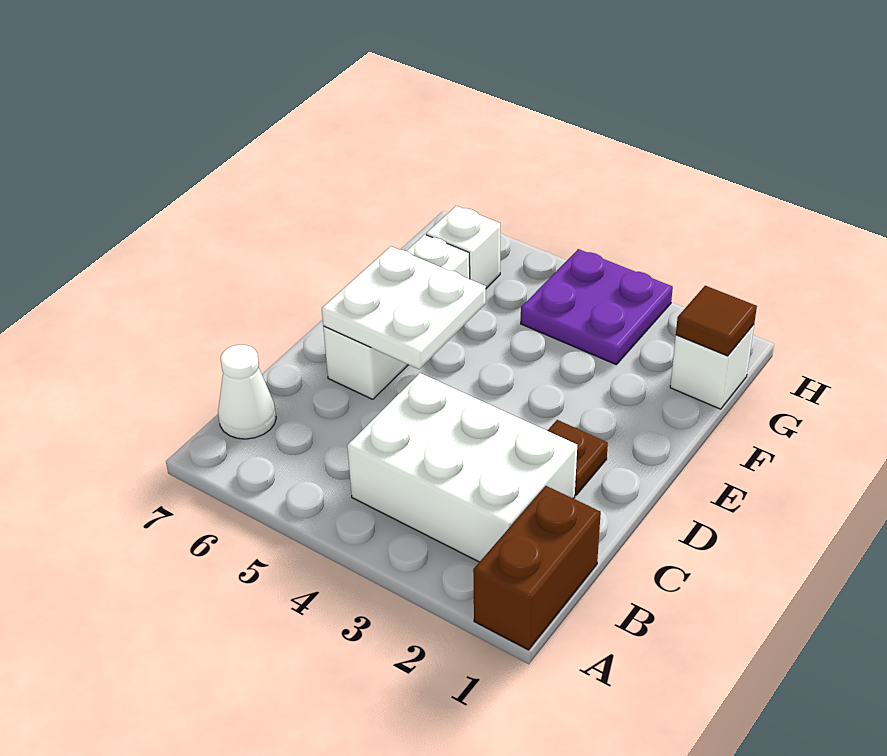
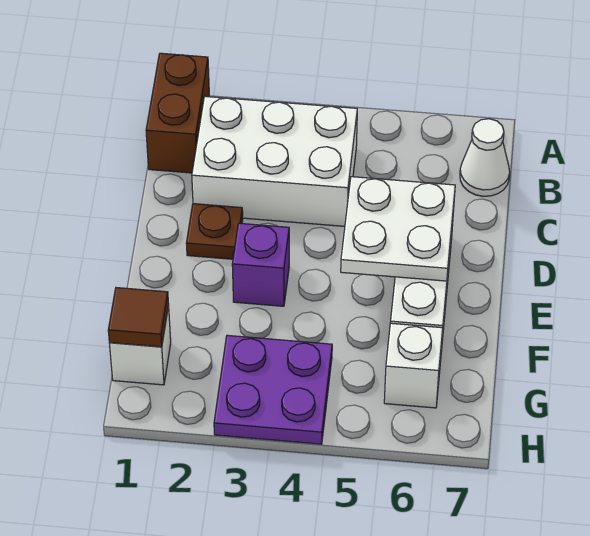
none -> purple 1x1 brick [232,223,289,306]

